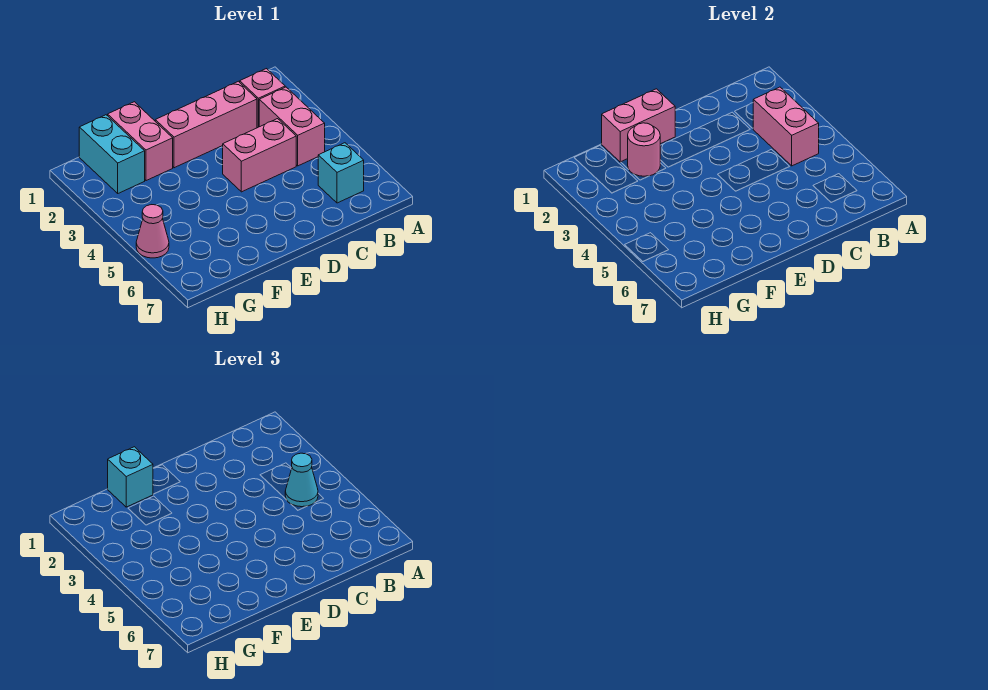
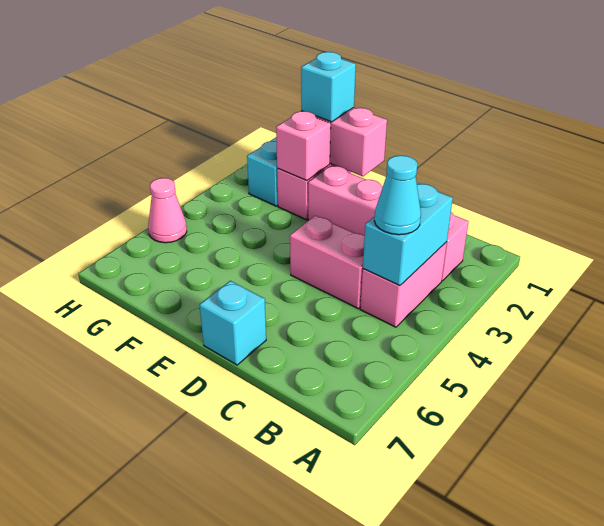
pink 1x2 brick [753,87,819,166] -> cyan 1x2 brick [363,184,453,286]
cyan 1x1 brick [318,143,364,203] -> cyan 1x1 brick moved to [200,281,266,365]
pink 1x1 round brick [628,123,660,176] -> pink 1x1 brick [276,111,331,180]

